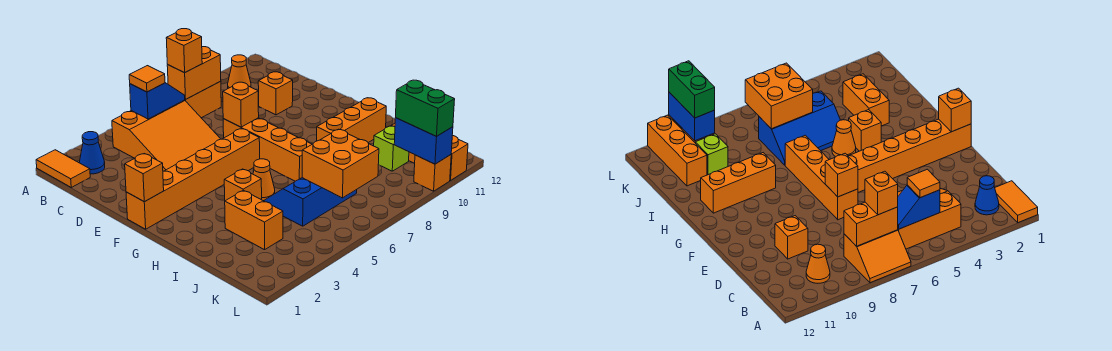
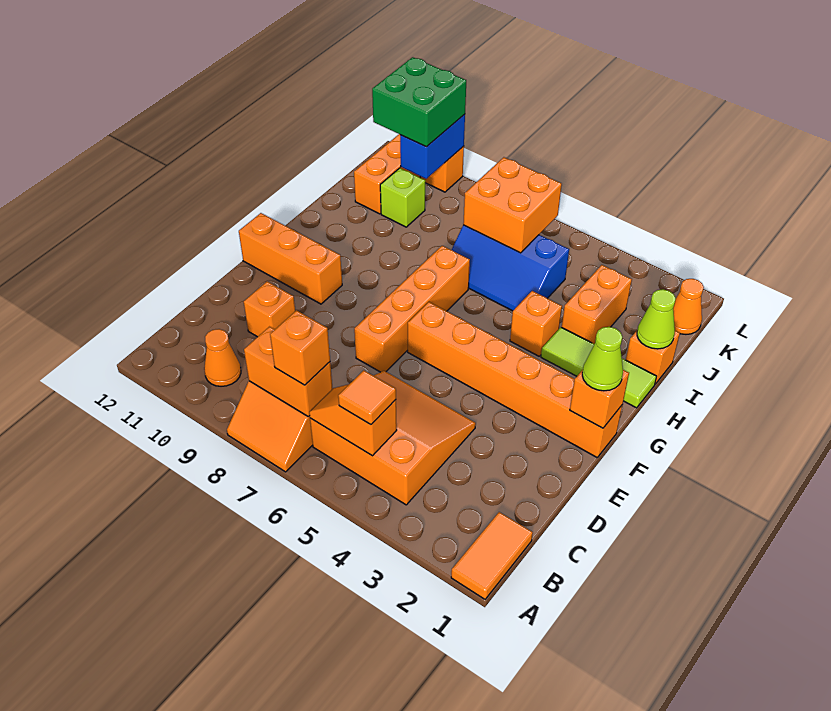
blue 1x1 cone [79,132,105,174] -> none
blue 1x2 slope [130,83,185,119] -> orange 1x2 slope [309,384,397,456]
orange 1x1 brick [223,82,259,127] -> orange 1x1 brick moved to [626,331,680,384]
none -> lime 1x1 cone [582,327,623,391]
none -> lime 1x3 tile [541,327,657,408]
orange 1x1 cone [253,159,275,201] -> orange 1x1 cone moved to [673,279,704,334]
orange 1x3 brick [317,98,386,143] -> orange 1x3 brick moved to [239,213,342,304]
none -> lime 1x1 cone [637,289,676,349]
green 1x2 brick [396,80,455,136] -> green 2x2 brick [372,57,466,147]

